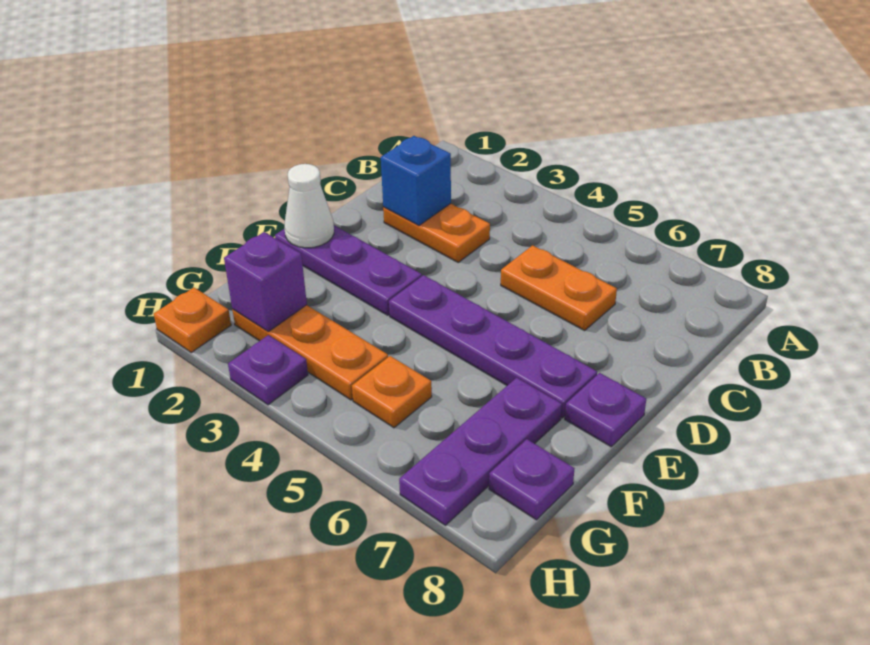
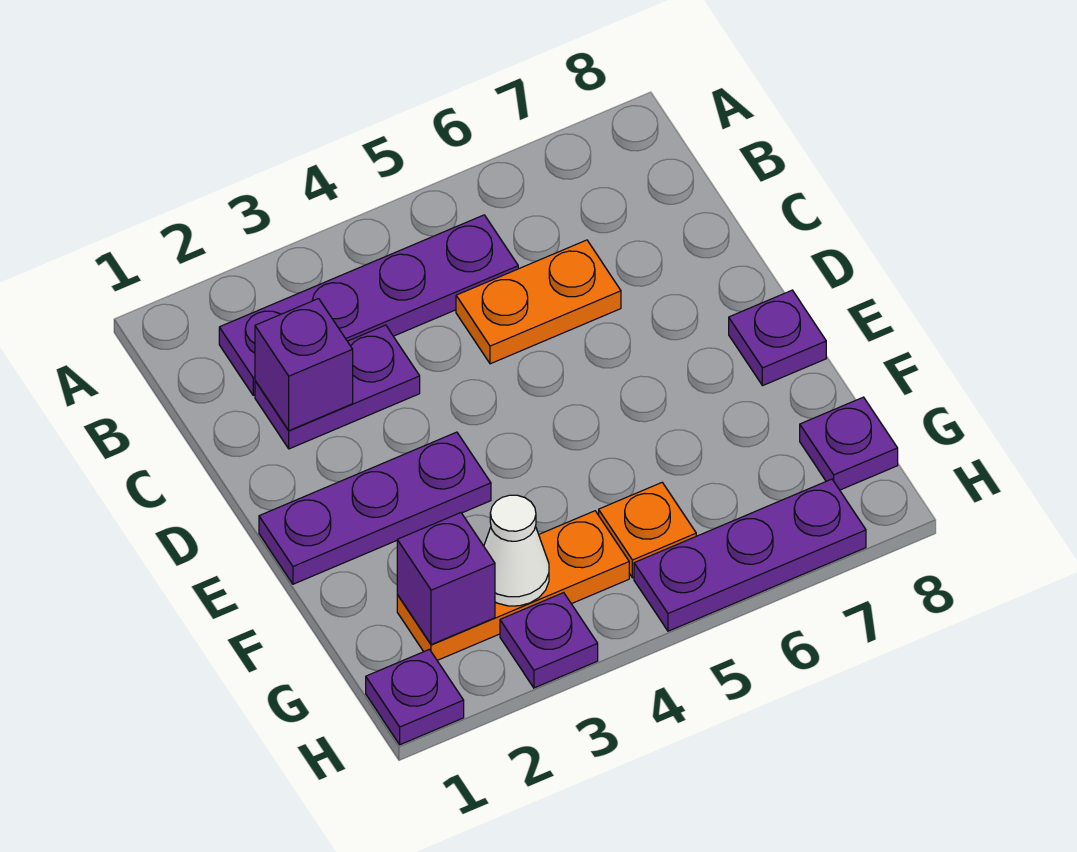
orange 1x2 plate [383,204,490,262] -> purple 1x2 plate [255,325,420,449]
blue 1x1 brick [381,136,451,225] -> purple 1x1 brick [255,299,353,430]
white 1x1 cone [284,164,334,248] -> white 1x1 cone moved to [484,495,549,606]
purple 1x4 plate [389,275,597,418] -> purple 1x4 plate moved to [219,215,518,395]
purple 1x3 plate [399,378,562,525] -> purple 1x3 plate turned to [634,479,866,631]
orange 1x1 plate [154,288,231,352] -> purple 1x1 plate [366,649,464,745]

